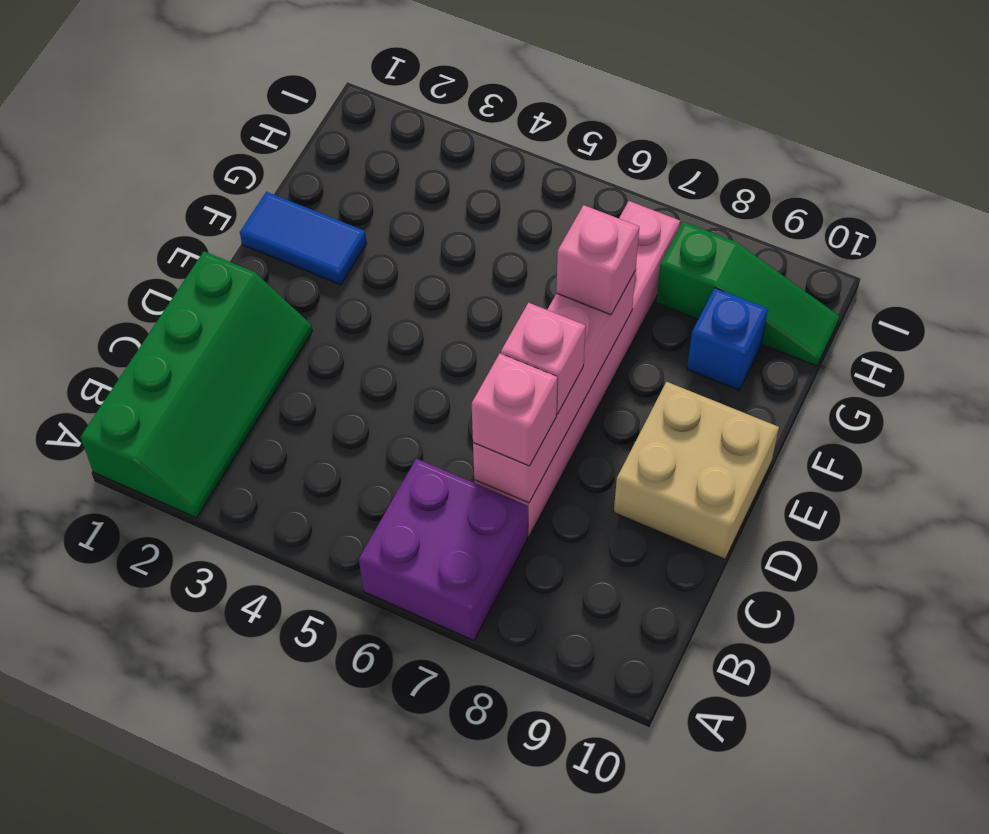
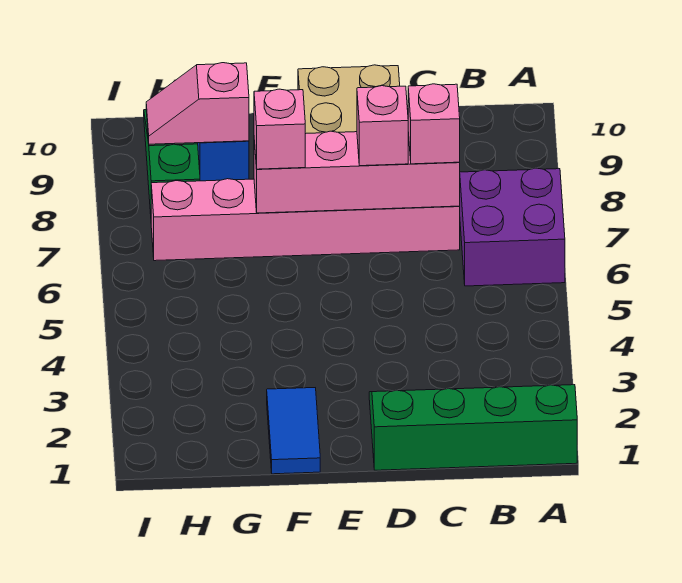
none -> pink 1x2 slope [146,63,249,144]

